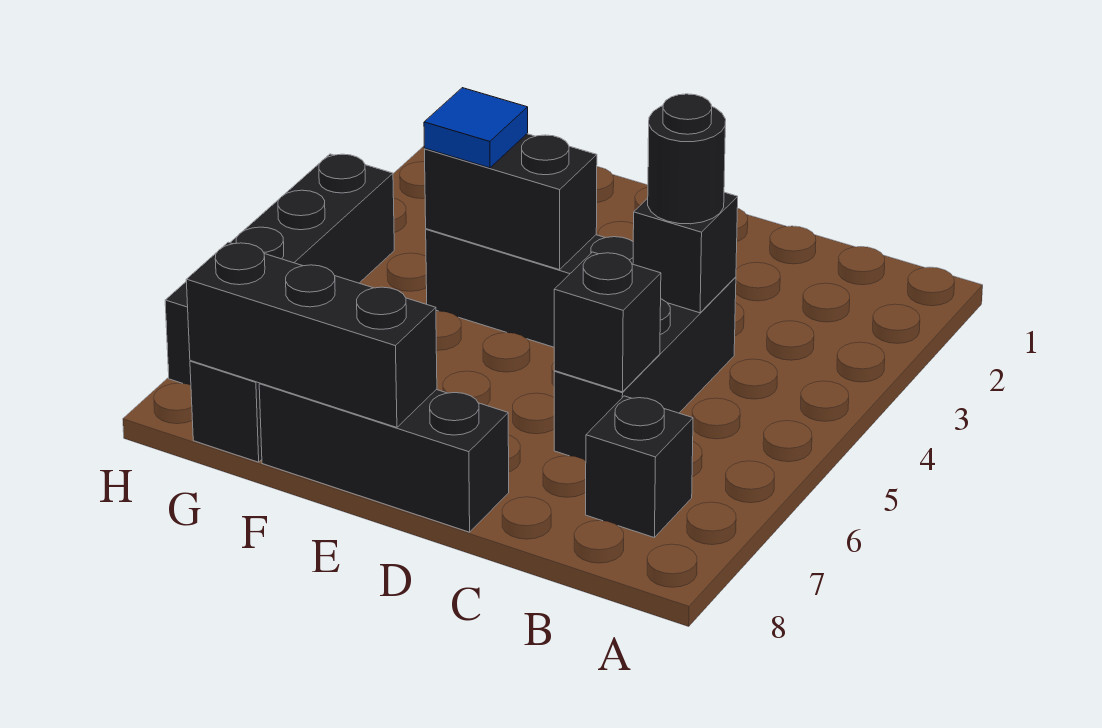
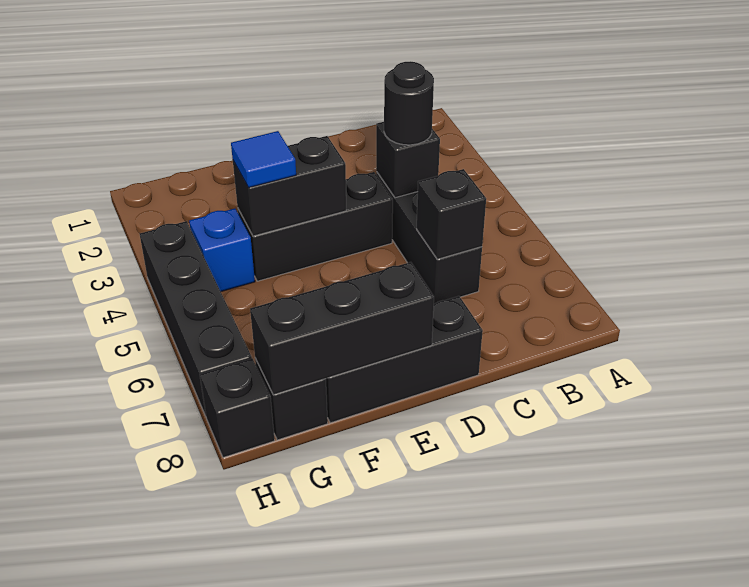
black 1x1 brick [586,396,693,537] -> black 1x1 brick moved to [200,359,275,458]
none -> blue 1x1 brick [189,209,255,292]

